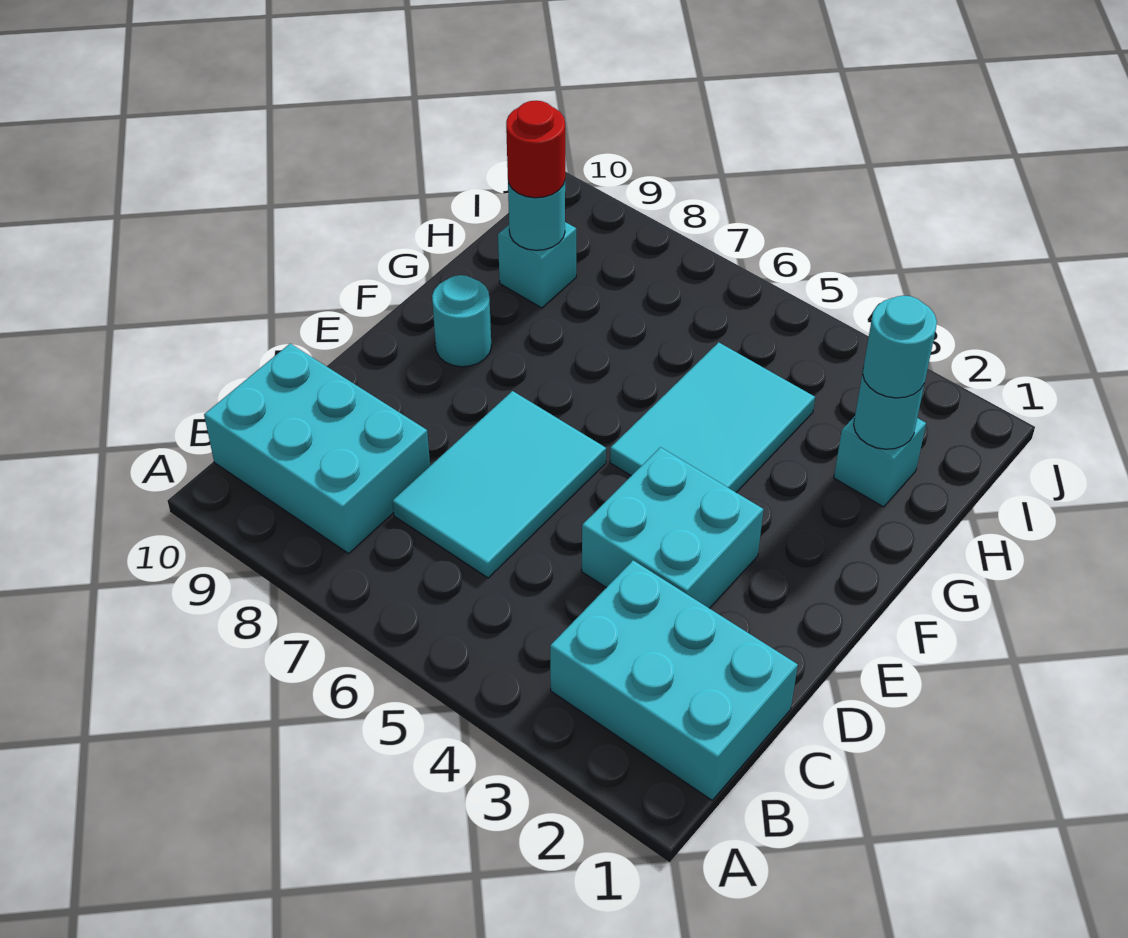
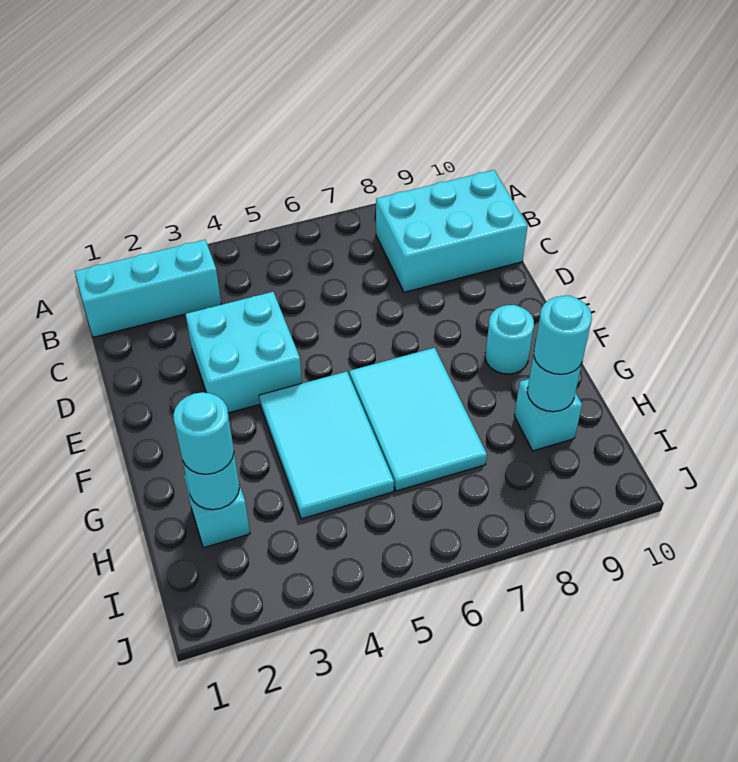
cyan 2x3 brick [550,560,798,800] -> cyan 1x3 brick [75,240,221,337]
cyan 2x3 tile [392,391,606,578] -> cyan 2x3 tile moved to [349,348,487,491]
red 1x1 round brick [506,101,565,198] -> cyan 1x1 round brick [534,296,592,374]

